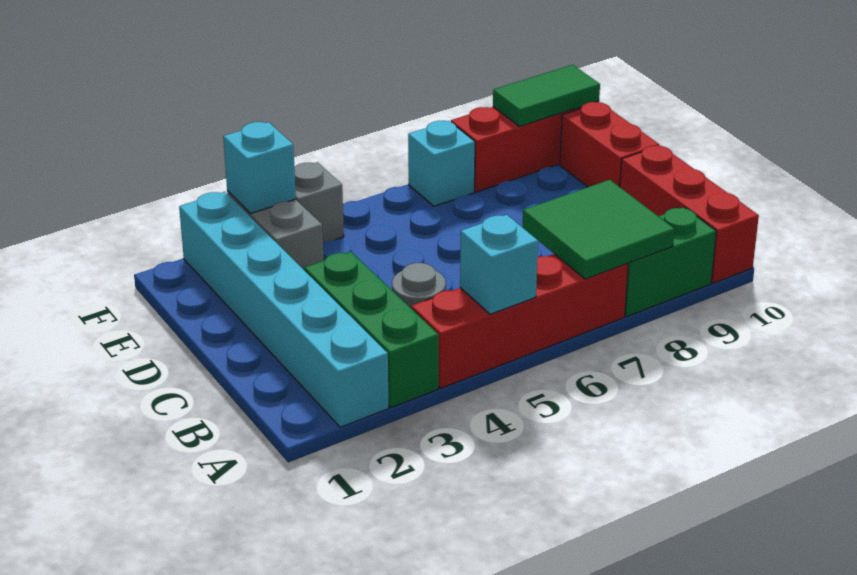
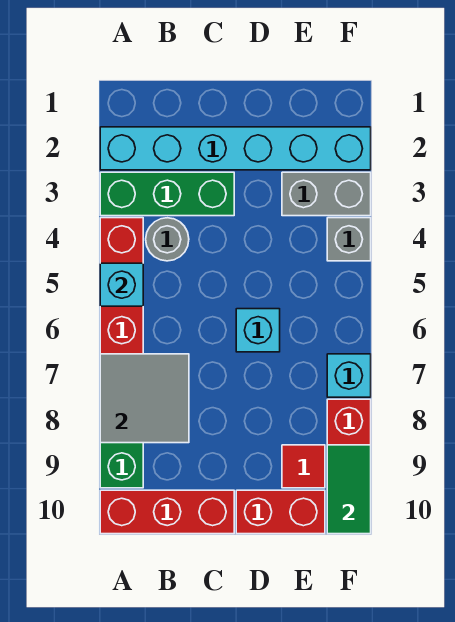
green 2x2 tile [522,180,674,279] -> grey 2x2 tile [100,354,189,443]
none -> red 1x1 tile [282,445,325,488]
cyan 1x1 brick [223,122,296,214] -> cyan 1x1 brick moved to [236,309,280,352]

